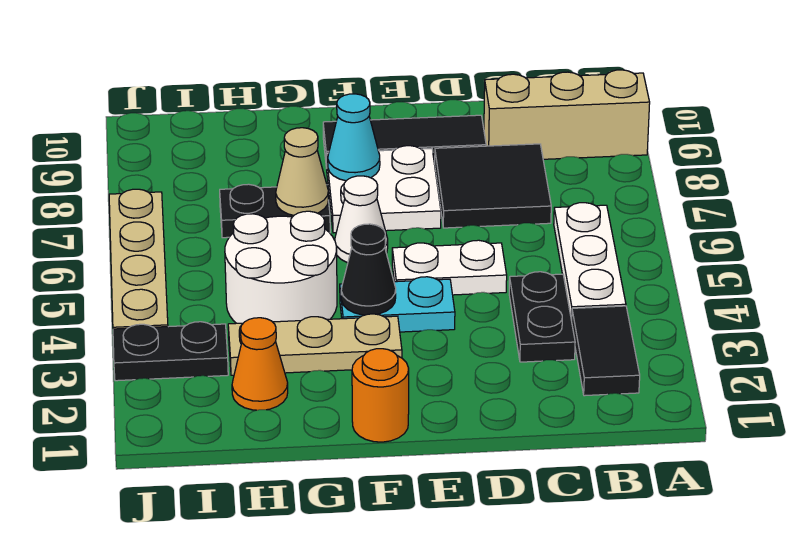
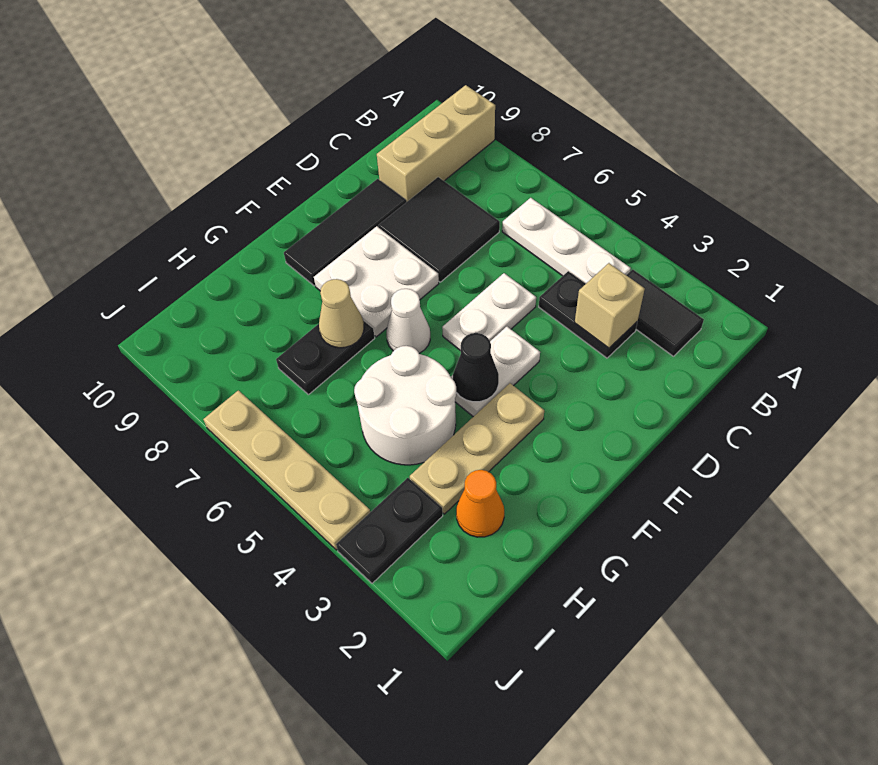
none -> tan 1x1 brick [575,263,645,348]
cyan 1x2 plate [340,277,455,332] -> white 1x2 plate [451,327,540,417]
orange 1x1 round brick [352,349,409,442] -> none
cyan 1x1 cone [328,94,380,181] -> none

